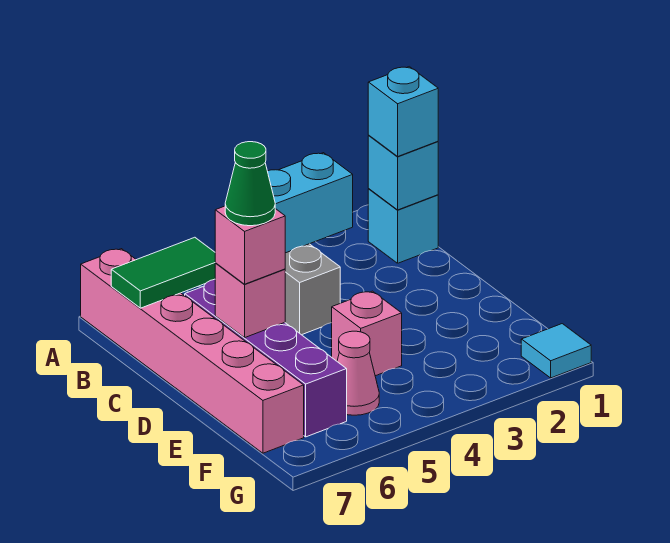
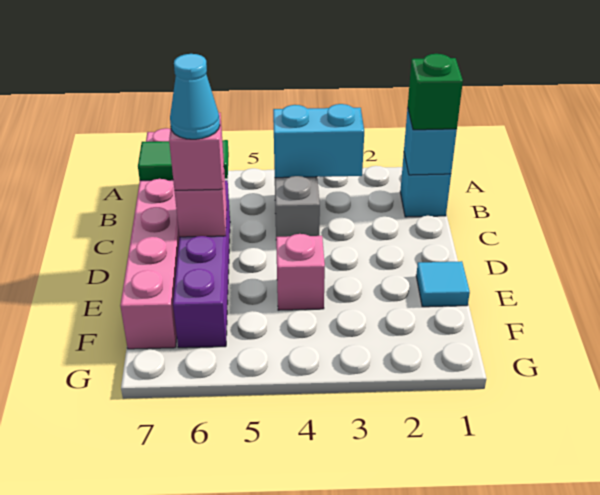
cyan 1x1 brick [368,67,438,156] -> green 1x1 brick [408,54,463,130]
green 1x1 cone [225,142,275,226] -> cyan 1x1 cone [170,54,220,139]
pink 1x1 cone [337,331,379,415] -> none
cyan 1x1 tile [521,324,591,378] -> cyan 1x1 tile moved to [416,261,470,307]

